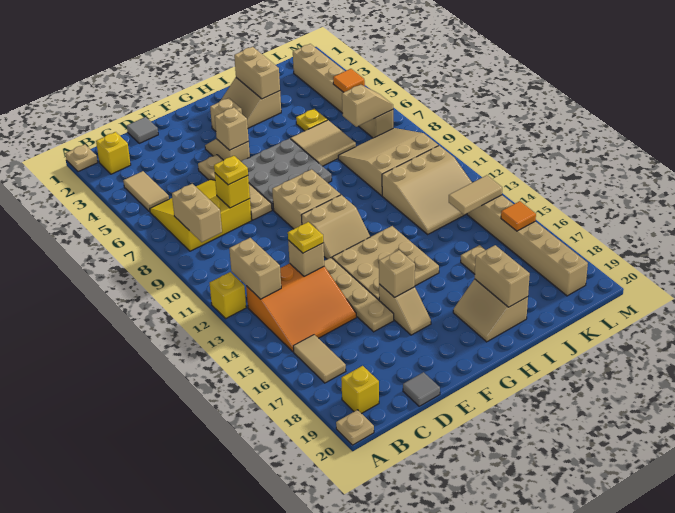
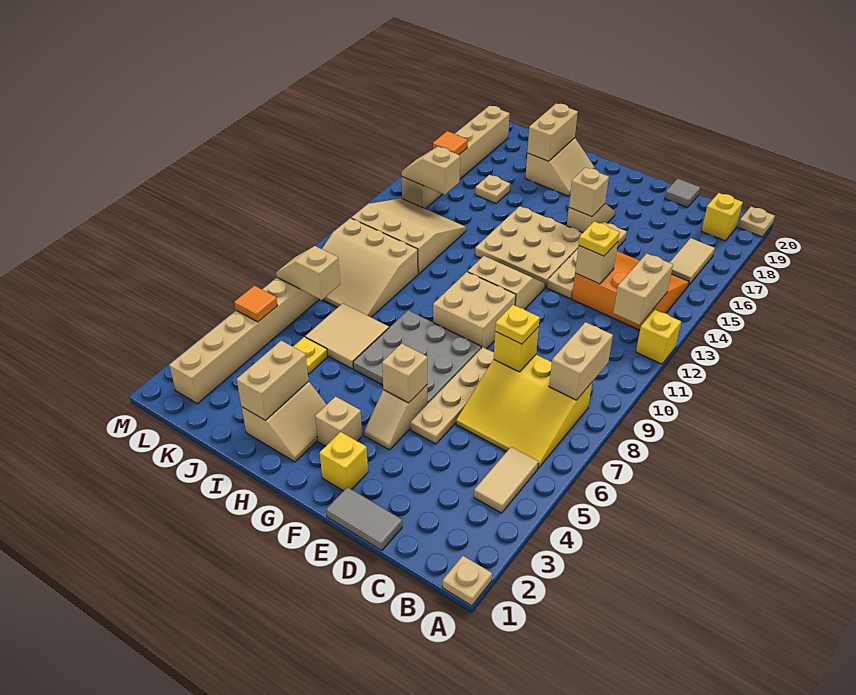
yellow 1x1 brick [96,132,131,174] -> yellow 1x1 brick moved to [320,432,368,491]
grey 1x1 tile [127,117,158,143] -> grey 1x2 tile [326,487,402,550]
tan 1x2 tile [449,175,502,215] -> tan 1x2 slope [402,147,460,195]

